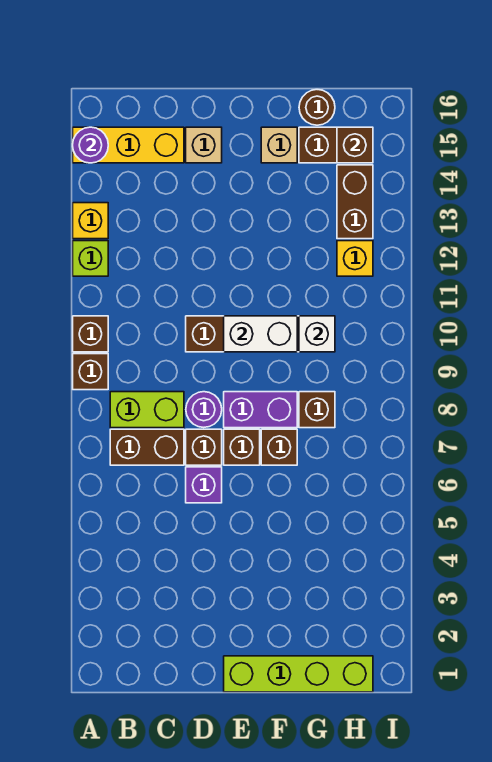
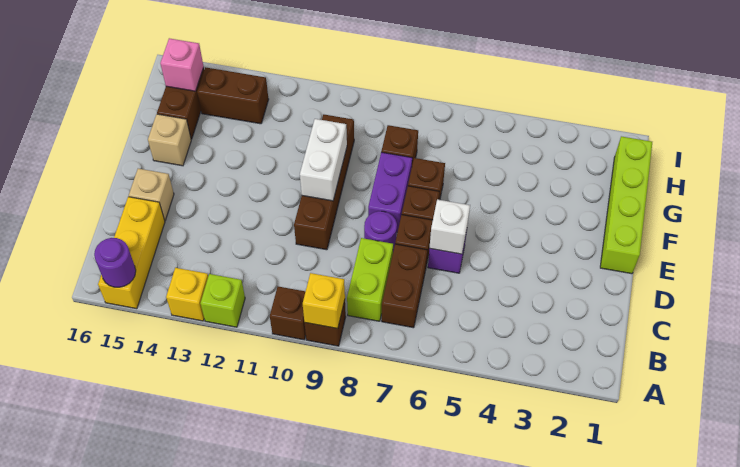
white 1x1 brick [299,316,335,352] -> white 1x1 brick moved to [430,199,470,254]
brown 1x1 round brick [299,90,335,125] -> none
yellow 1x1 brick [337,241,373,276] -> yellow 1x1 brick moved to [303,273,345,329]
brown 1x1 brick [337,127,373,163] -> pink 1x1 brick [160,38,204,91]

